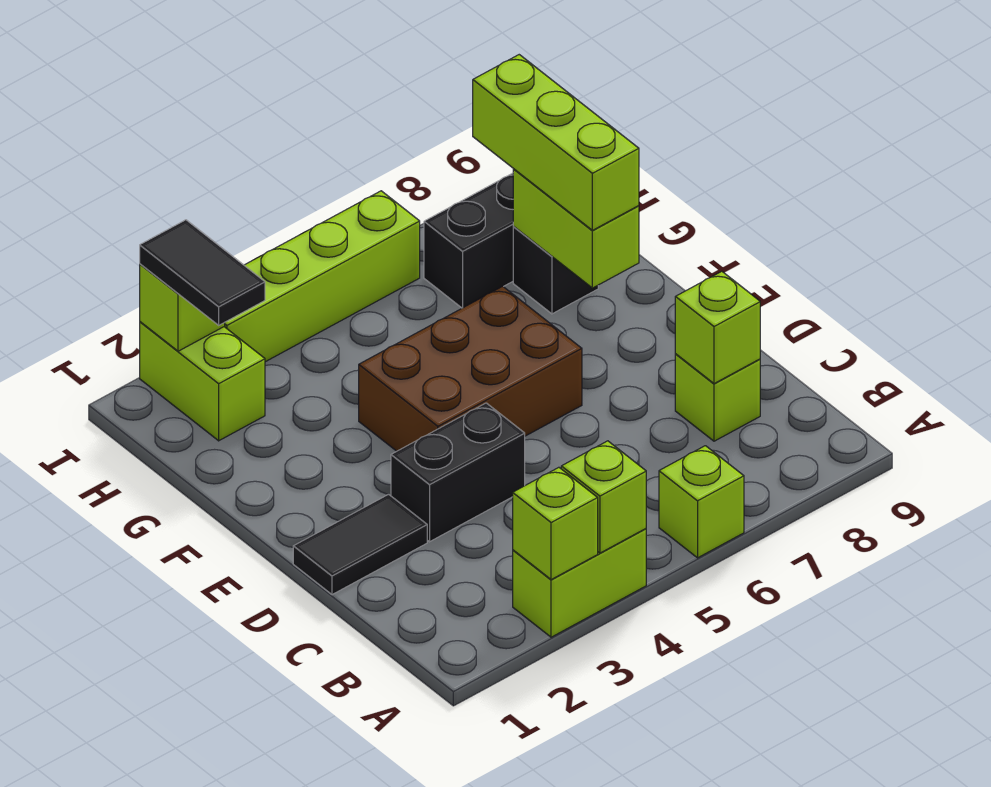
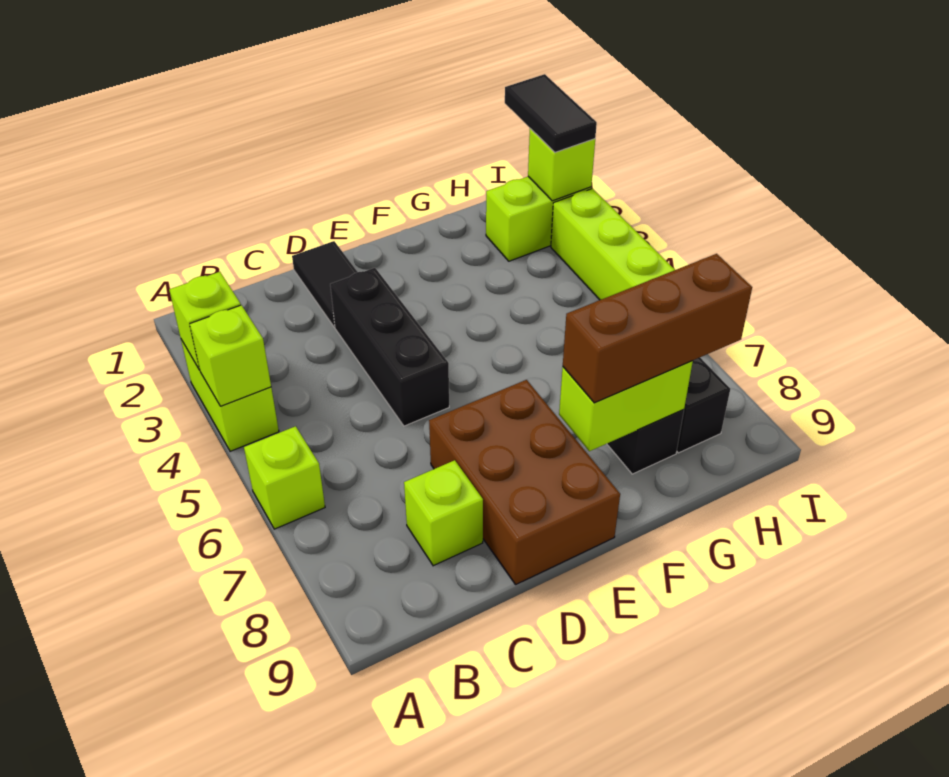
lime 1x1 brick [675,271,760,384] -> none
black 1x2 brick [391,403,525,542] -> black 1x3 brick [330,268,449,426]
brown 2x3 brick [359,286,582,451] -> brown 2x3 brick moved to [429,380,620,584]
lime 1x3 brick [473,55,639,230] -> brown 1x3 brick [563,254,752,403]
black 1x2 tile [140,220,265,325] -> black 1x2 tile turned to [505,74,597,152]

